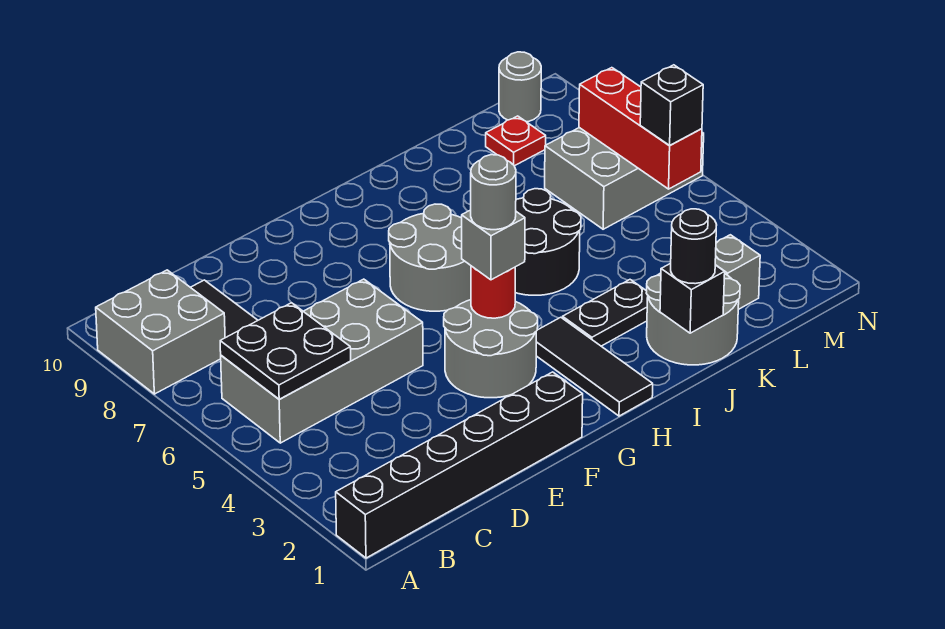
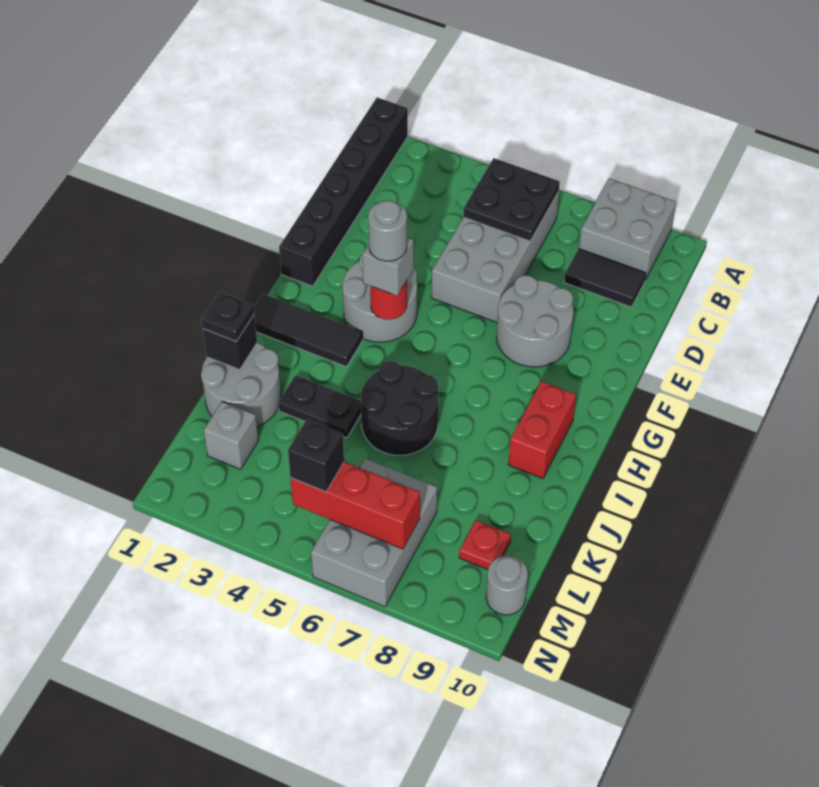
grey 2x2 round brick [389,204,471,311] -> grey 2x2 round brick moved to [497,275,573,367]
none -> red 1x2 brick [509,381,576,479]
black 1x2 plate [563,280,648,346] -> black 1x2 plate turned to [278,375,361,438]
black 1x1 round brick [671,209,717,284] -> black 1x1 plate [202,292,254,341]

